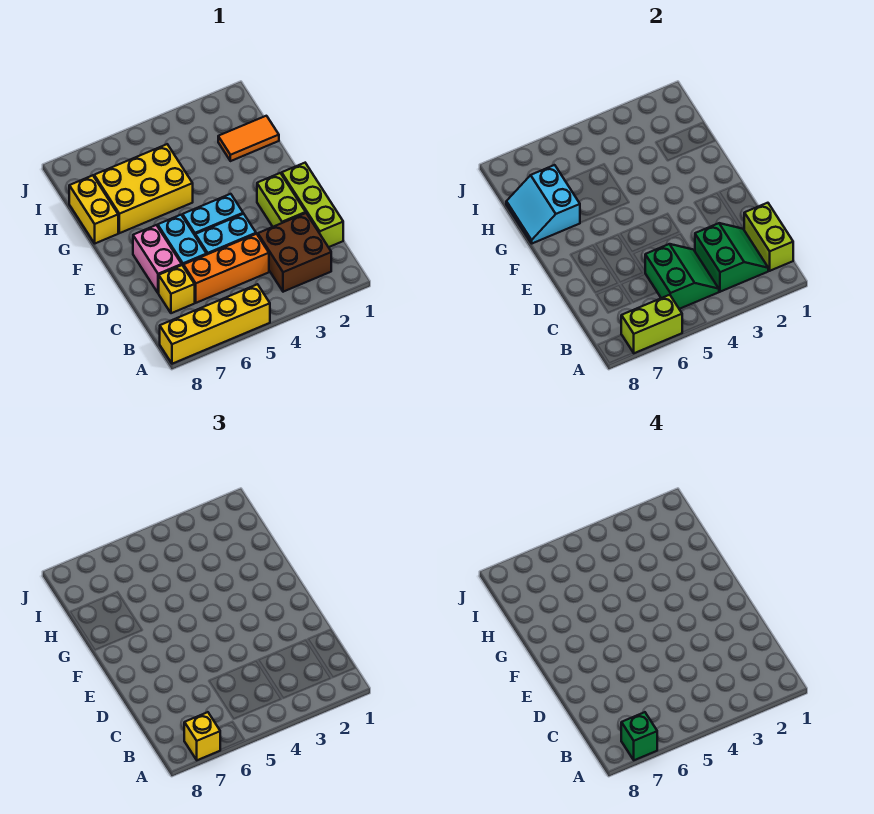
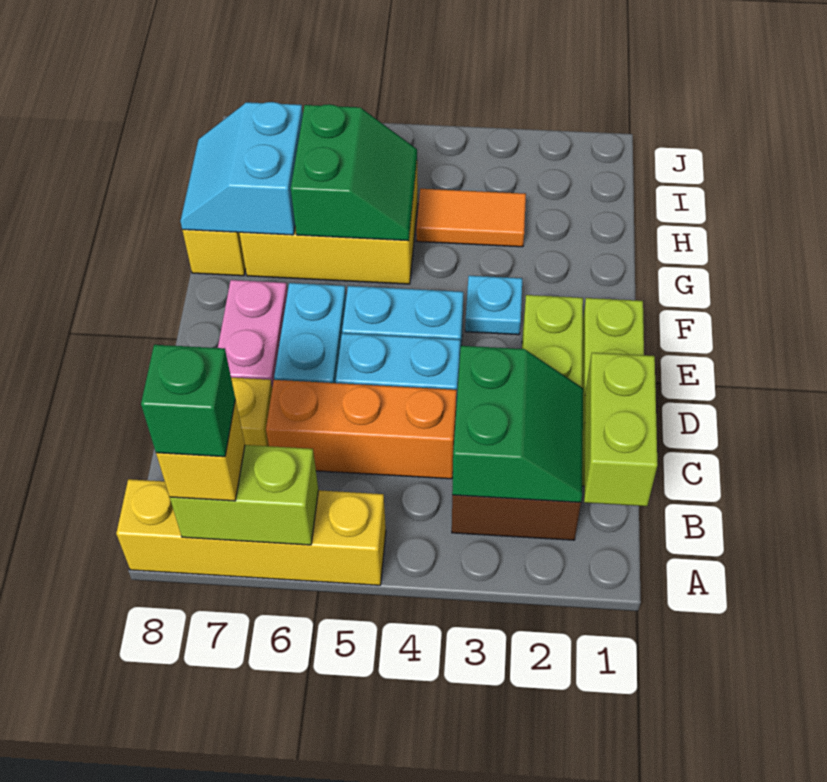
green 2x2 slope [645,244,719,309] -> green 2x2 slope moved to [291,104,417,241]
none -> cyan 1x1 plate [465,276,522,335]
orange 1x2 tile [218,116,279,161] -> orange 1x2 tile moved to [416,189,526,247]

